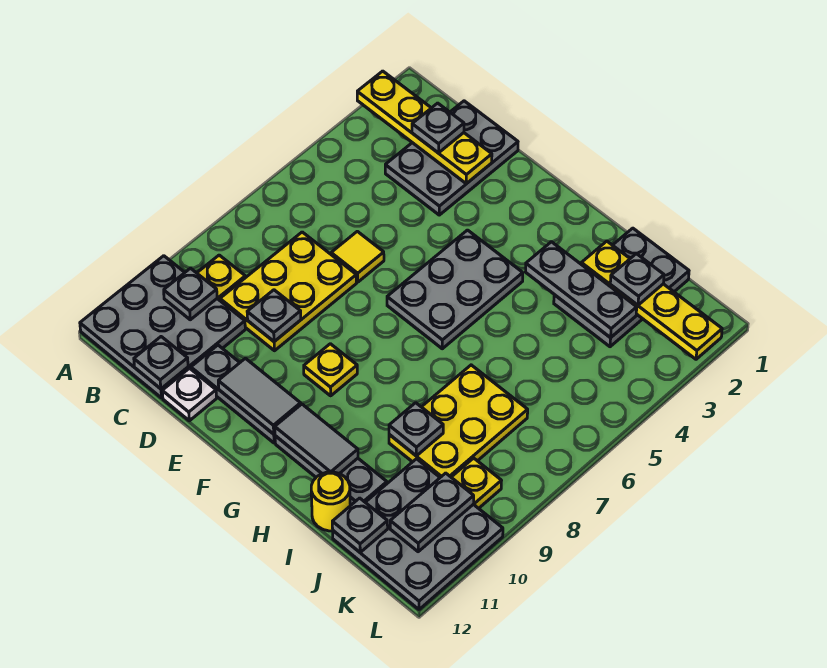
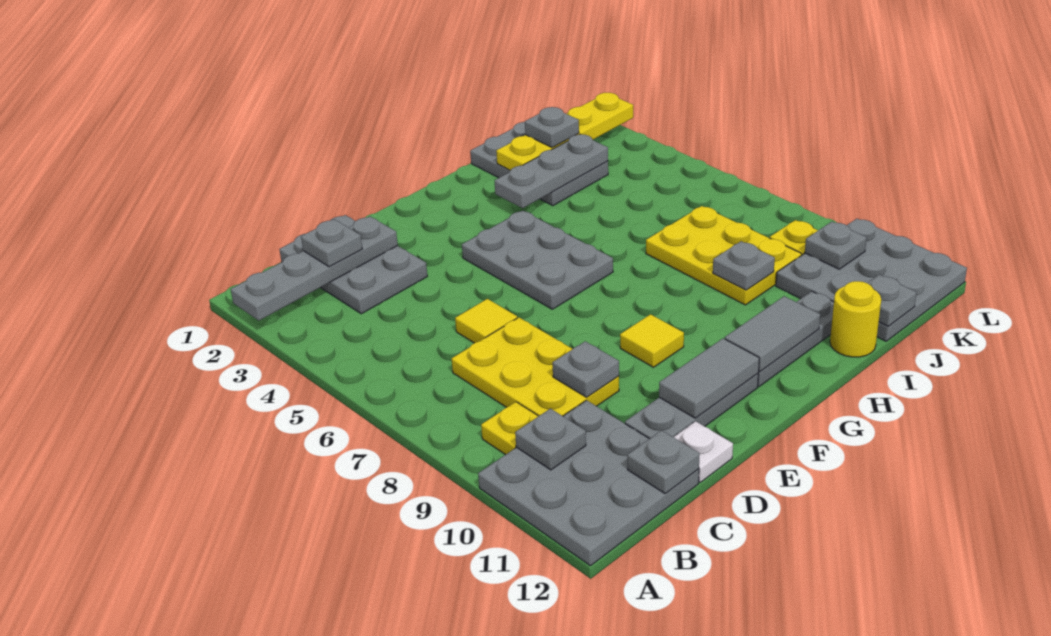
yellow 1x4 plate [357,71,492,184] -> grey 1x4 plate [231,216,398,320]
yellow 1x1 plate [304,344,357,396] -> yellow 1x1 tile [620,314,684,367]
grey 1x2 plate [390,473,474,552] -> grey 1x1 plate [805,222,867,269]

